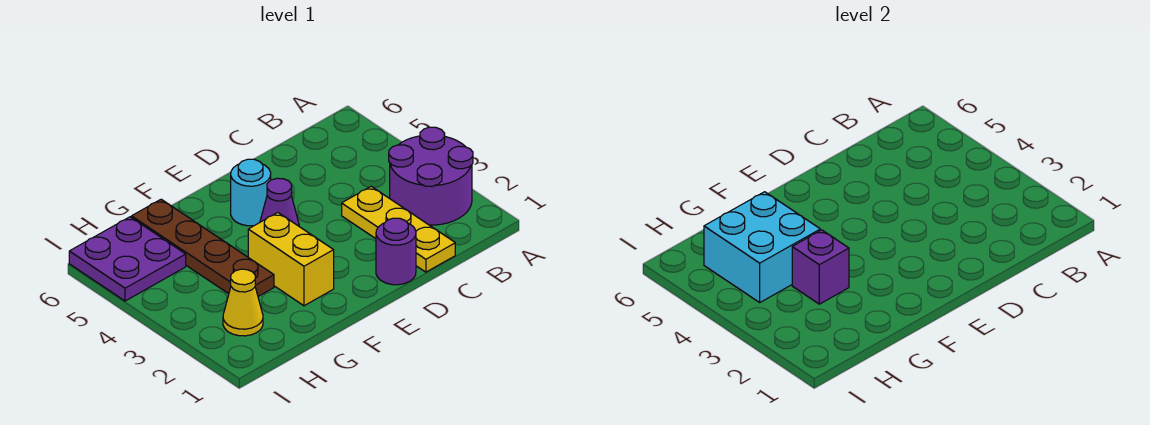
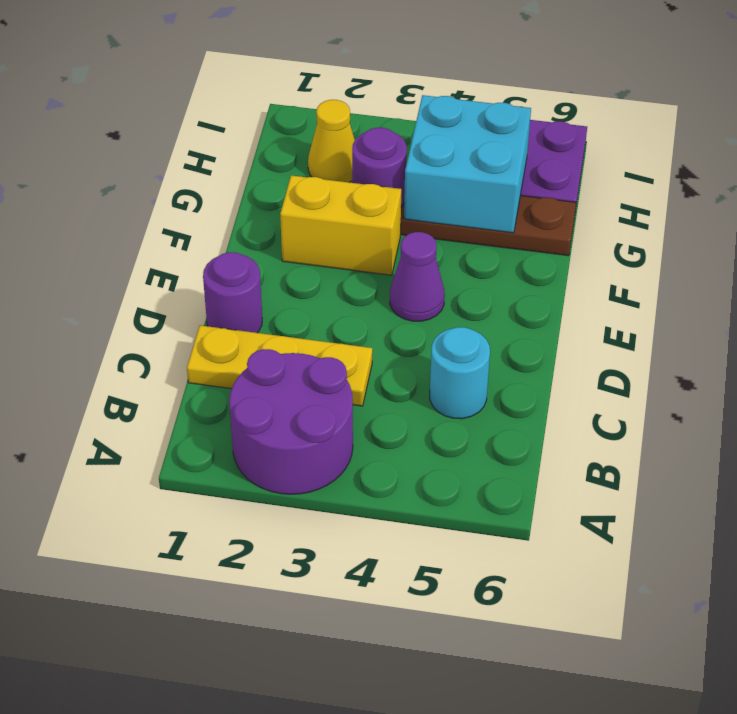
cyan 1x1 round brick [231,159,271,226] -> cyan 1x1 round brick moved to [430,327,490,419]
purple 1x1 brick [792,230,849,304] -> purple 1x1 round brick [352,128,407,207]

